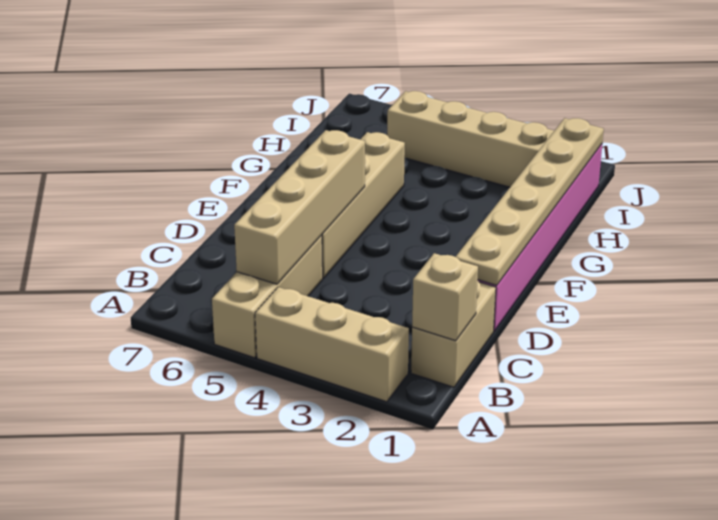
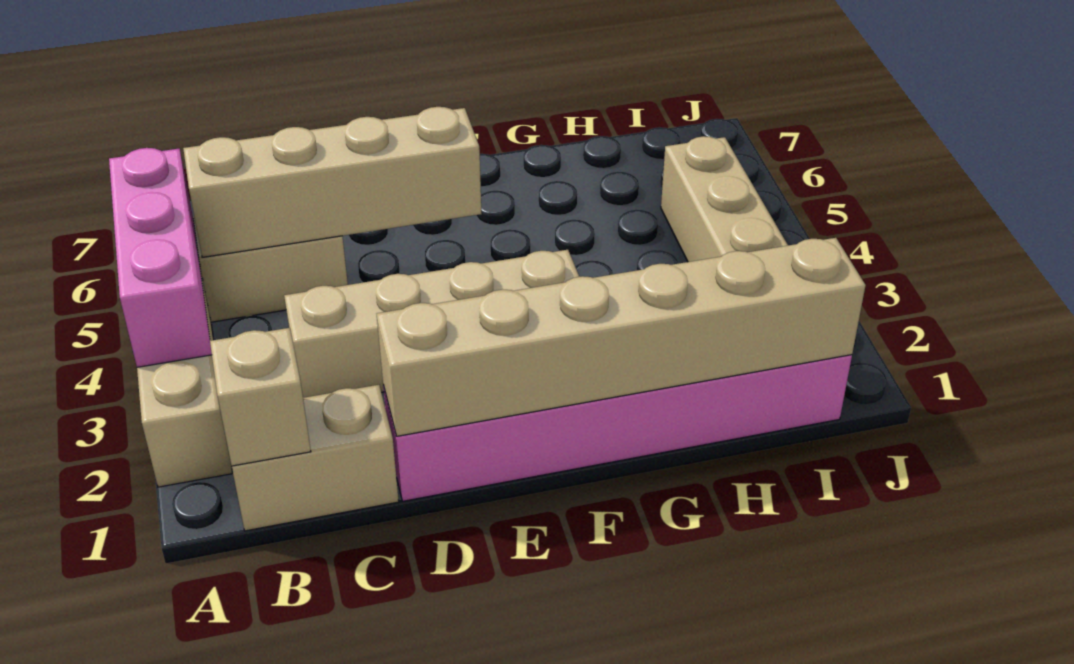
none -> pink 1x3 brick [109,148,212,367]
tan 1x6 plate [456,118,604,285] -> tan 1x6 brick [377,238,866,436]
tan 1x4 brick [322,132,405,278] -> tan 1x4 brick moved to [284,250,579,398]

